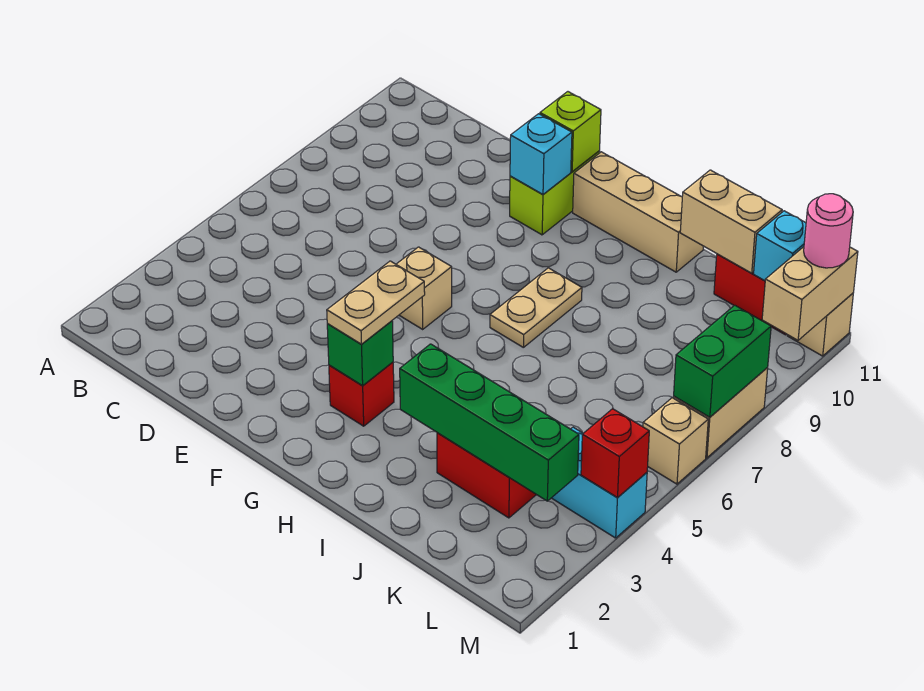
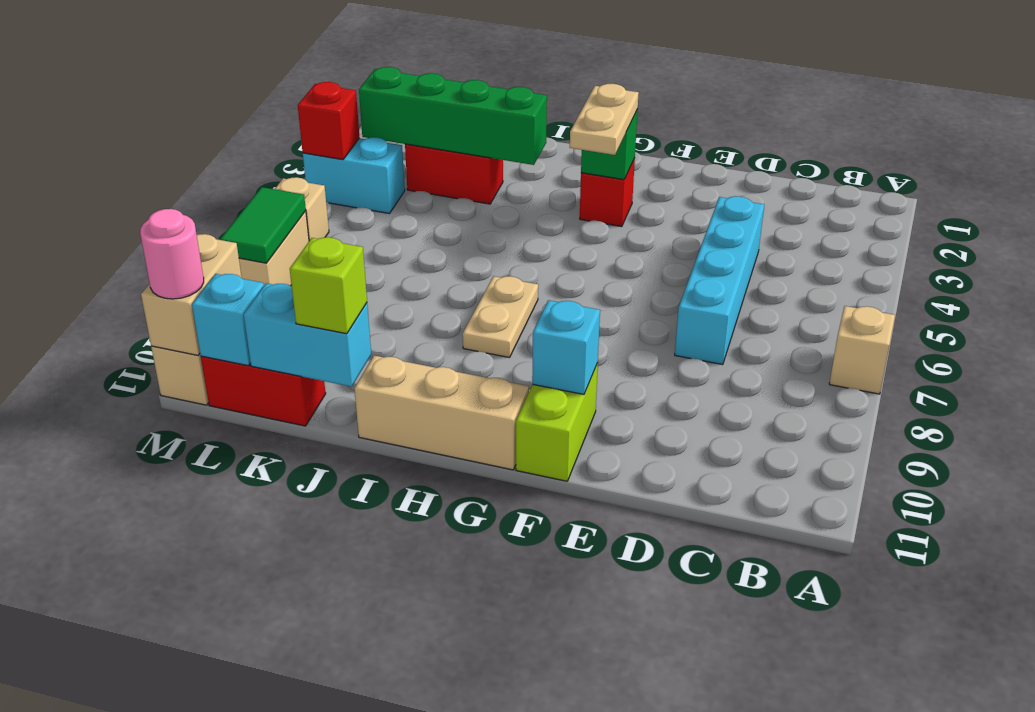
none -> cyan 1x4 brick [675,196,764,365]
tan 1x1 brick [396,247,452,329] -> tan 1x1 brick moved to [829,306,895,394]
lime 1x1 brick [540,92,601,172] -> lime 1x1 brick moved to [290,237,367,334]
tan 1x2 brick [680,170,782,273] -> cyan 1x2 brick [244,283,371,387]
green 1x2 brick [674,305,771,417] -> green 1x2 tile [220,187,306,263]

